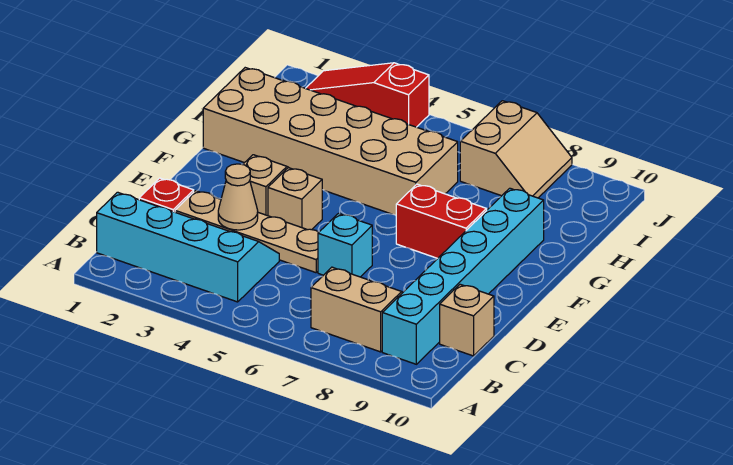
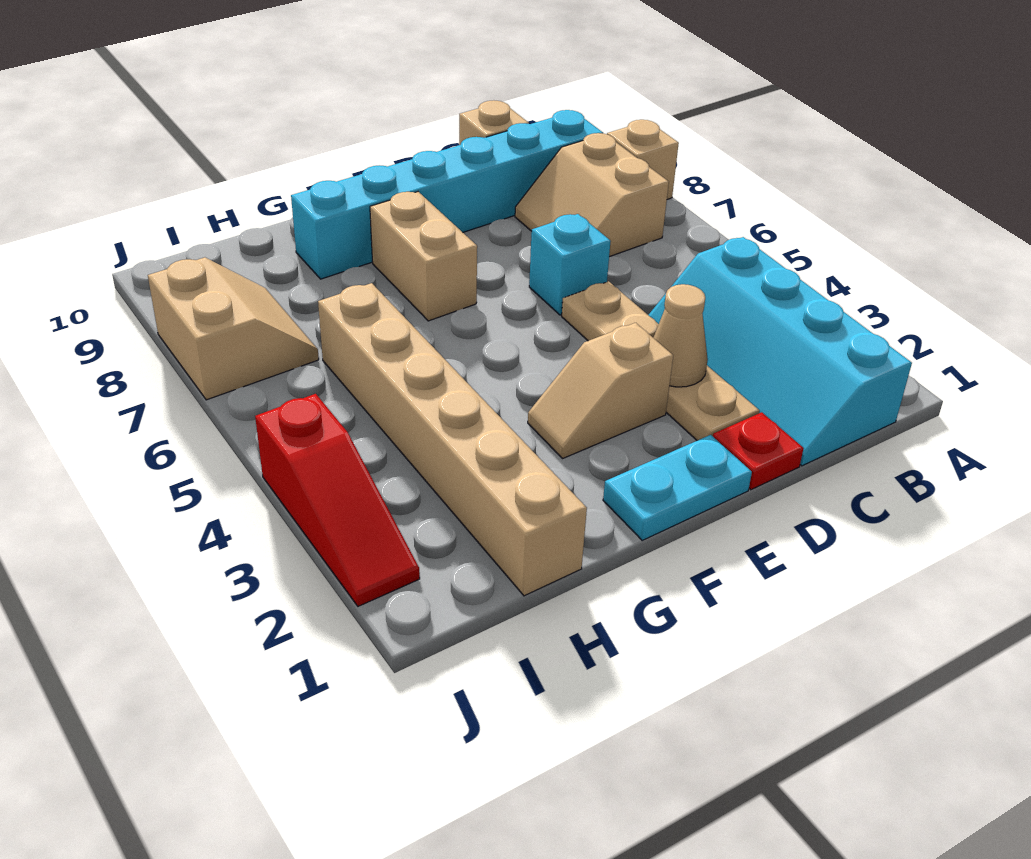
none -> cyan 1x2 plate [603,435,752,540]
tan 1x1 brick [268,168,322,230] -> tan 1x1 brick moved to [607,120,679,199]
red 1x2 brick [396,184,487,258] -> tan 1x2 brick [370,192,477,321]
tan 2x6 brick [203,68,458,215] -> tan 1x6 brick [318,283,587,596]
tan 2x2 slope [460,101,572,198] -> tan 2x2 slope turned to [148,257,319,400]

